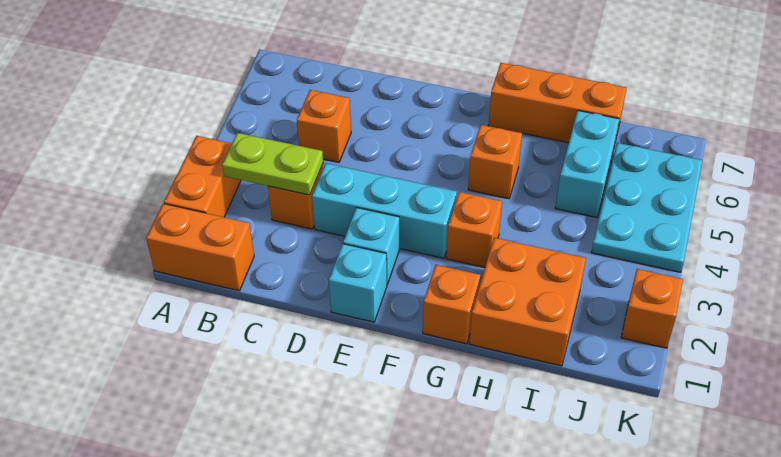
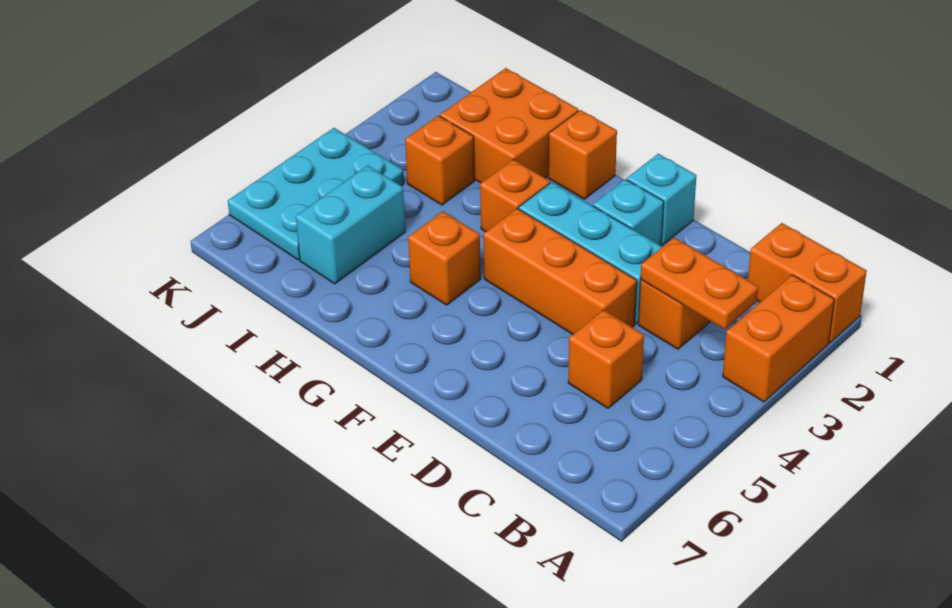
lime 1x2 plate [222,133,323,195] -> orange 1x2 plate [641,238,758,329]
orange 1x3 brick [488,63,627,145] -> orange 1x3 brick moved to [483,208,637,334]
orange 1x1 brick [621,269,683,348] -> orange 1x1 brick moved to [405,116,475,205]

